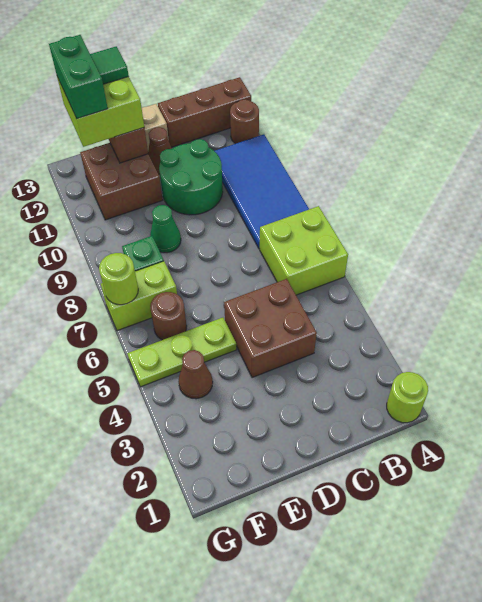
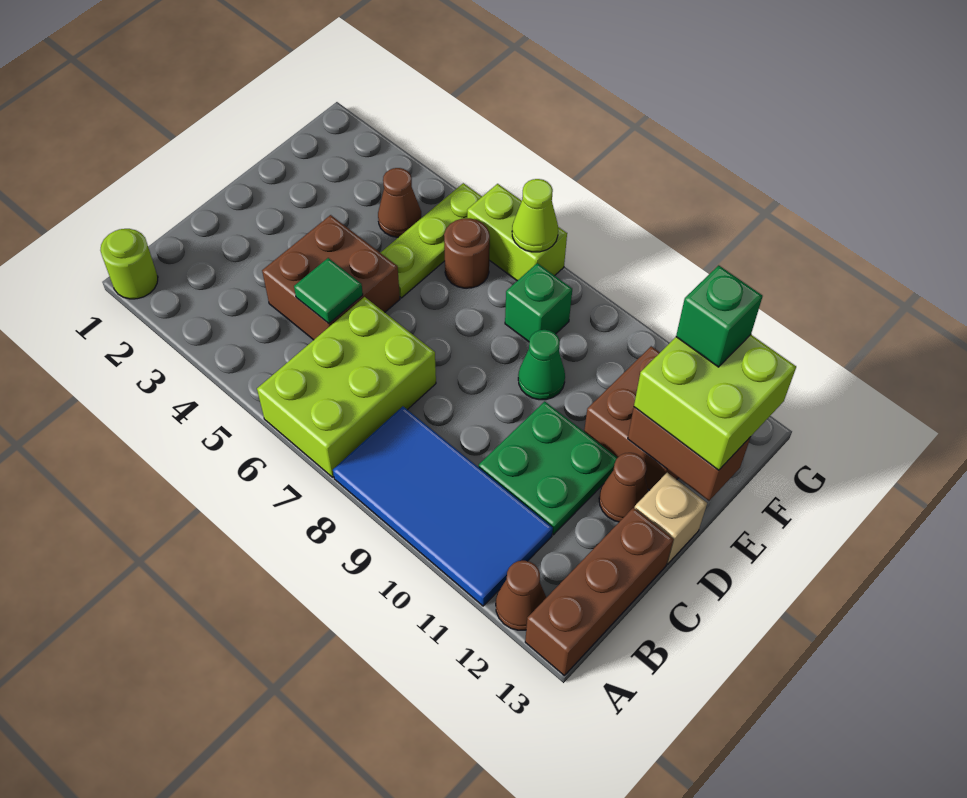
lime 2x2 brick [260,206,348,295] -> lime 2x3 brick [257,297,436,477]
brown 1x1 round brick [230,99,259,144] -> brown 1x1 cone [496,561,546,630]
green 2x2 round brick [159,139,223,215] -> green 2x2 plate [479,401,618,535]
green 1x1 tile [90,46,129,84] -> green 1x1 tile moved to [294,258,363,323]
lime 1x2 brick [101,261,177,331] -> lime 1x2 brick turned to [467,184,567,281]
green 1x2 brick [49,35,108,119] -> green 1x1 brick [676,265,763,367]
lime 1x1 round brick [99,253,138,305] -> lime 1x1 cone [512,179,558,252]

